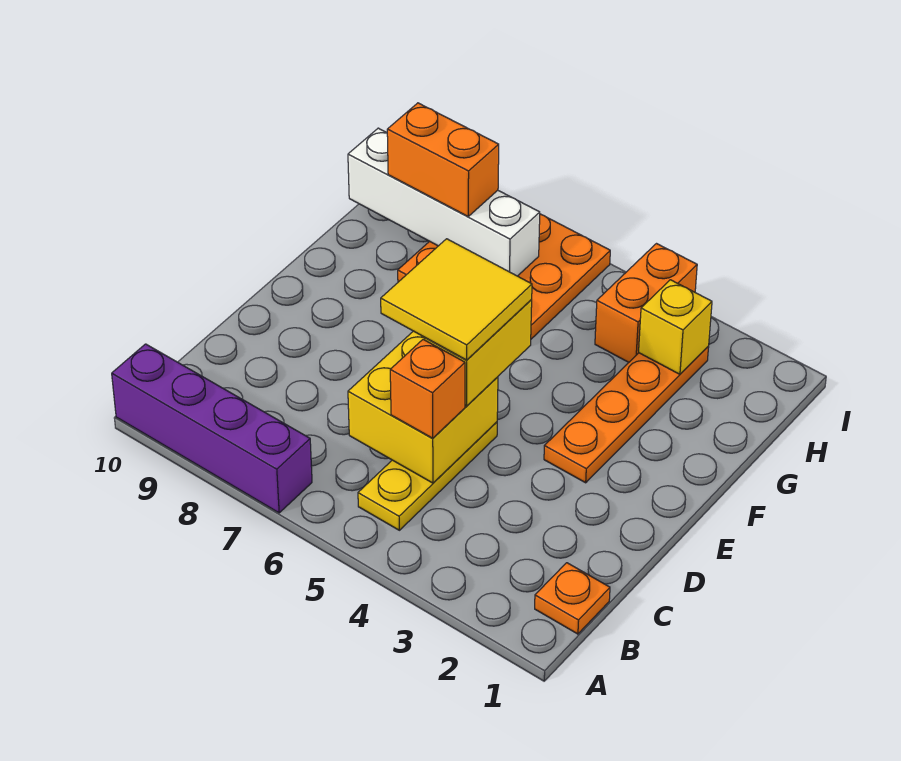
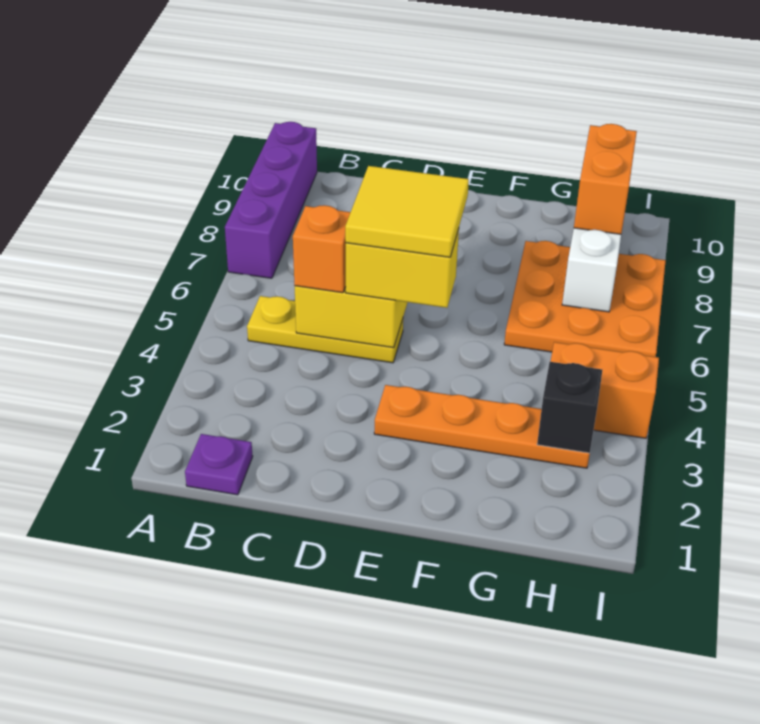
orange 1x1 plate [535,563,610,634] -> purple 1x1 plate [185,434,253,495]
yellow 1x1 brick [639,280,712,374] -> black 1x1 brick [537,362,602,453]

